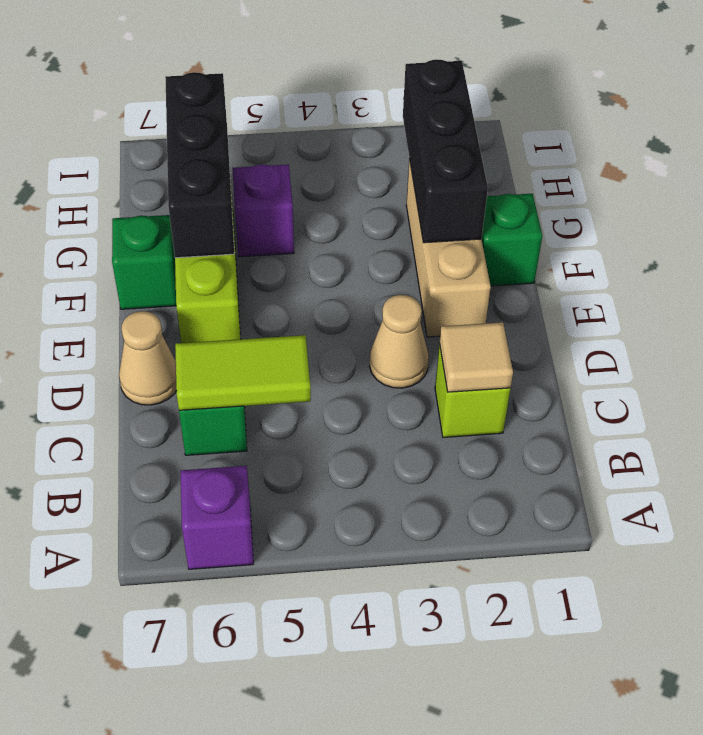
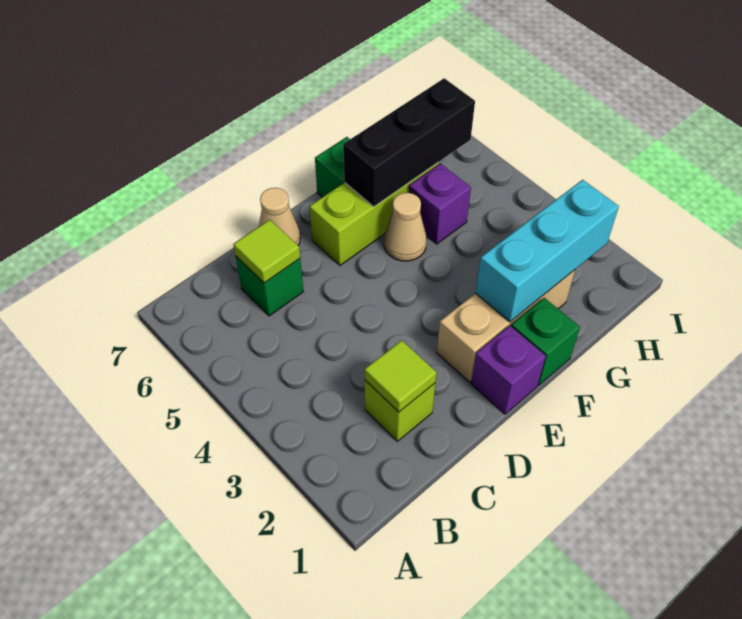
purple 1x1 brick [180,466,254,569] -> purple 1x1 brick moved to [471,326,546,414]
tan 1x1 tile [440,322,513,392] -> lime 1x1 tile [365,340,437,412]
lime 1x2 tile [175,335,311,410] -> lime 1x1 tile [233,220,300,283]
tan 1x1 cone [369,295,429,388] -> tan 1x1 cone moved to [384,193,427,261]
black 1x3 brick [403,60,488,243] -> cyan 1x3 brick [476,180,619,322]

